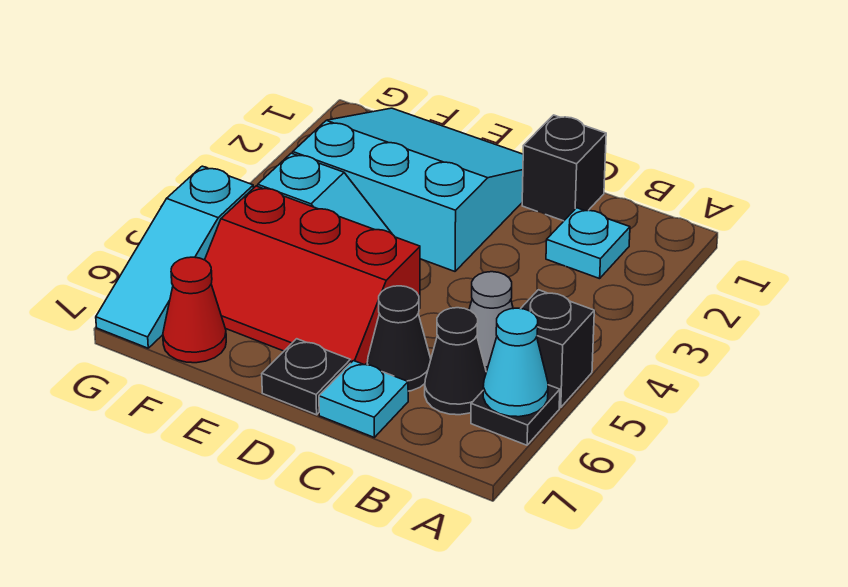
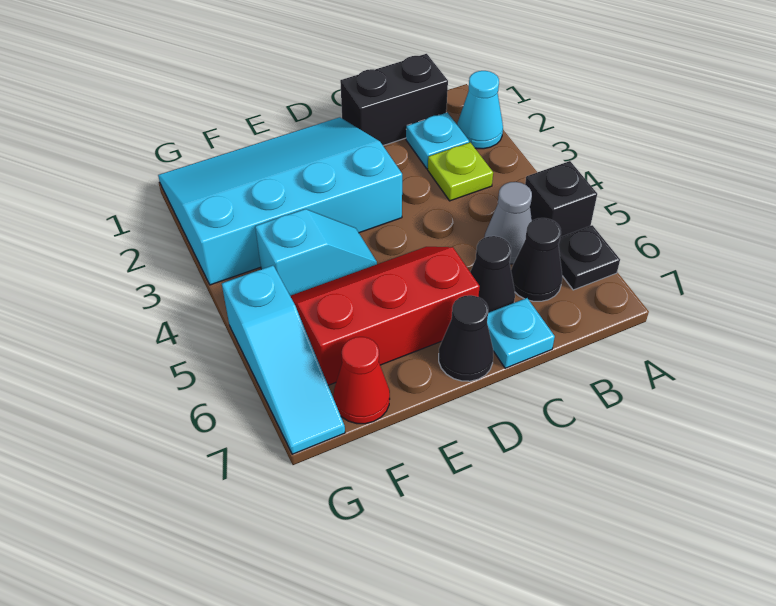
cyan 1x1 cone [483,308,548,417] -> cyan 1x1 cone moved to [457,71,503,149]
none -> lime 1x1 plate [428,143,493,201]
black 1x1 brick [522,115,606,221] -> black 1x2 brick [340,54,448,145]
cyan 3x3 slope [293,108,523,271] -> cyan 3x4 slope [158,117,402,285]
red 2x3 slope [205,186,420,365] -> red 2x3 slope turned to [290,247,480,385]
black 1x1 plate [262,339,351,415] -> black 1x1 cone [439,295,493,381]

